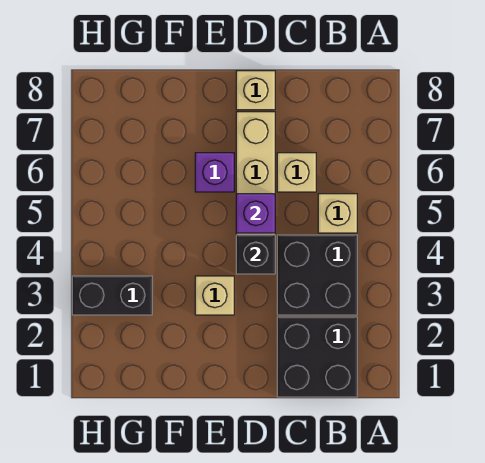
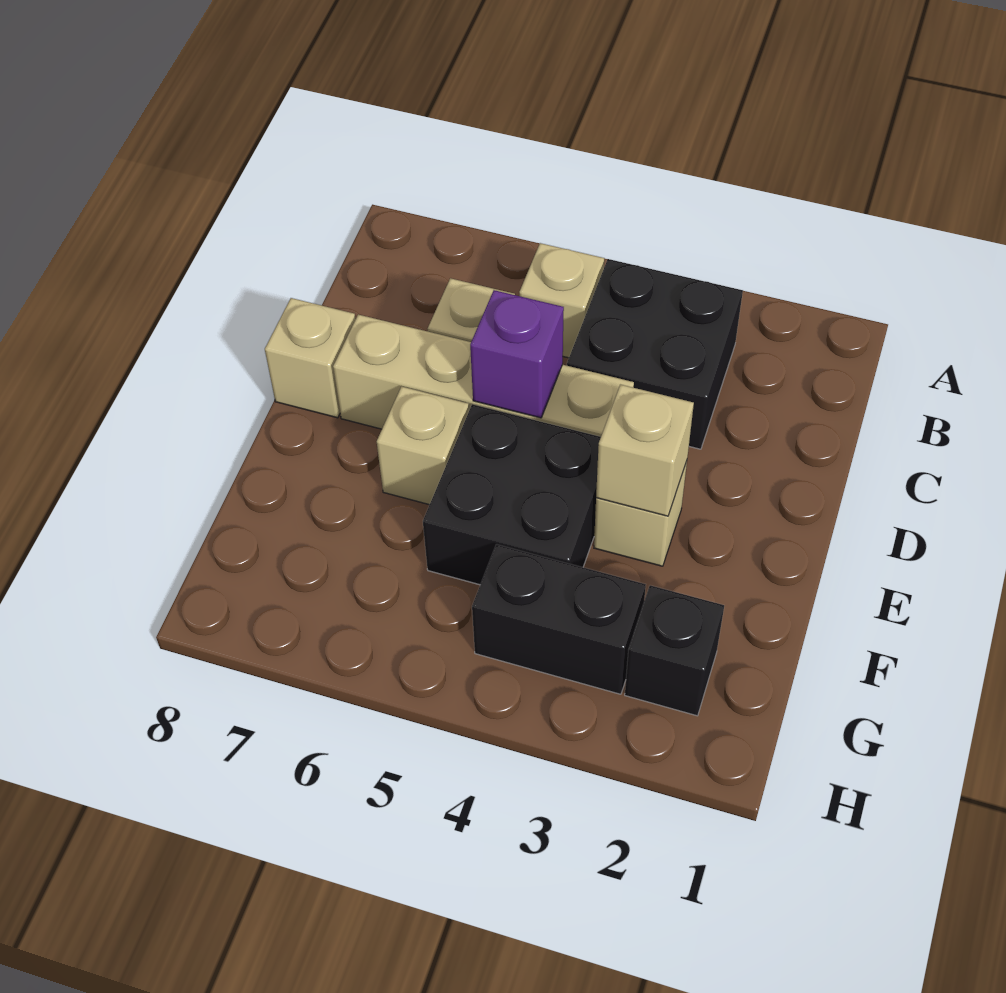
black 2x2 brick [277,317,357,397] -> black 2x2 brick moved to [423,404,601,585]
black 1x1 brick [236,235,275,274] -> black 1x1 brick moved to [625,585,724,716]
none -> tan 1x1 brick [596,384,694,516]
purple 1x1 brick [195,153,234,192] -> tan 1x1 brick [377,387,469,505]
black 1x2 brick [72,276,152,315] -> black 1x2 brick turned to [472,544,646,694]

